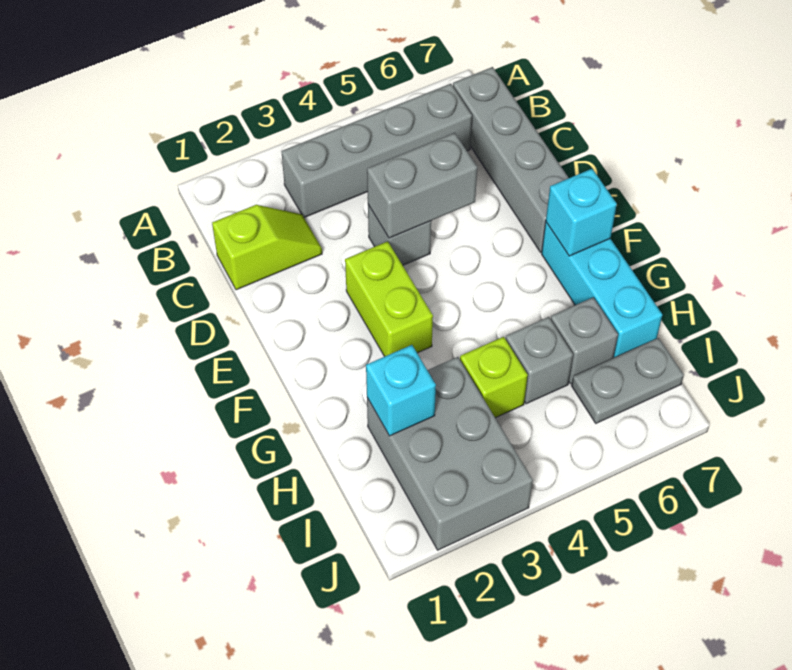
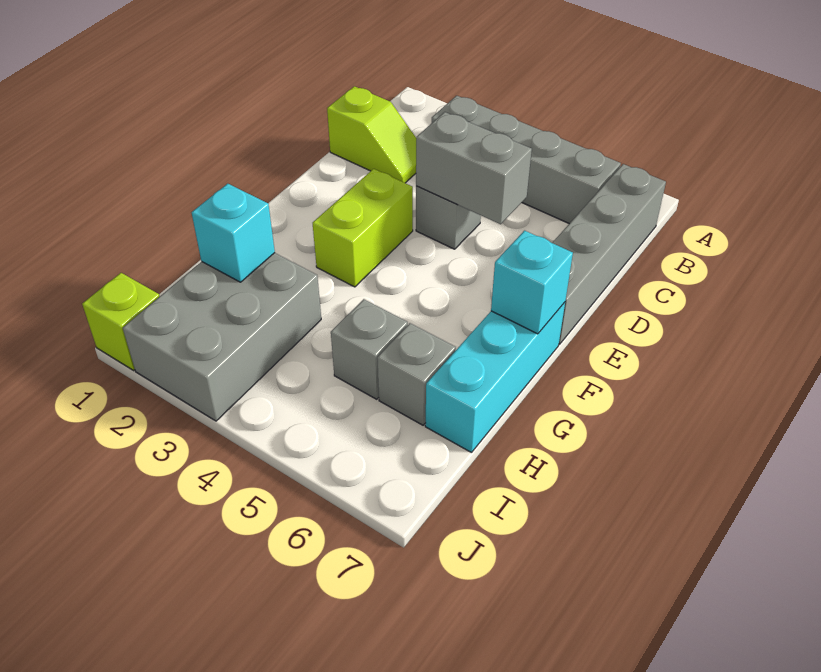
lime 1x1 brick [460,337,528,418] -> lime 1x1 brick moved to [82,273,160,370]
grey 1x2 plate [572,338,684,423] -> none

